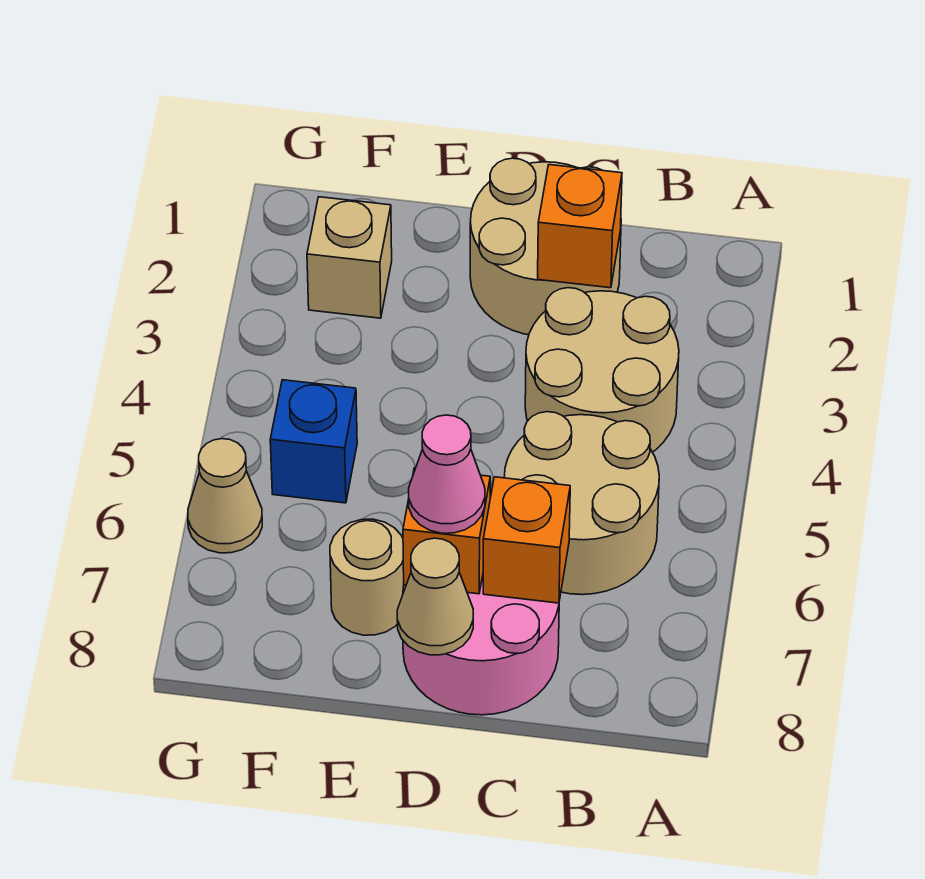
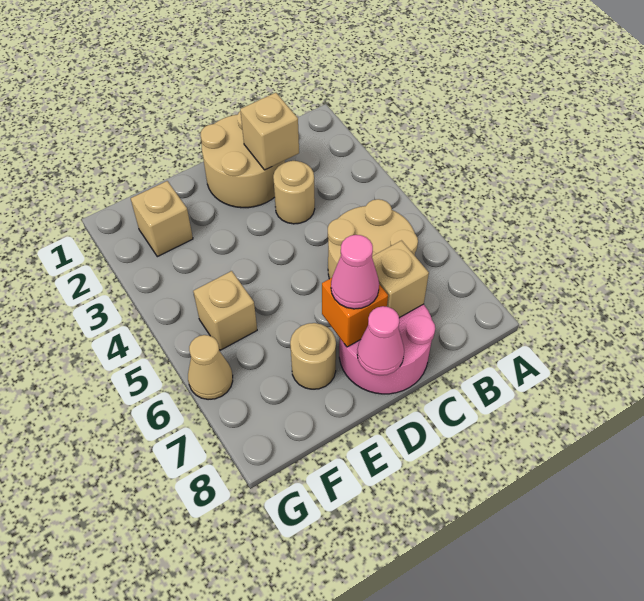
tan 2x2 round brick [525,288,679,452] -> tan 1x1 round brick [273,161,315,224]
orange 1x1 brick [538,165,622,288] -> tan 1x1 brick [240,93,299,170]
orange 1x1 brick [483,477,570,603] -> tan 1x1 brick [372,241,429,318]
tan 1x1 cone [397,538,473,655] -> pink 1x1 cone [357,306,404,375]
blue 1x1 brick [270,380,357,503] -> tan 1x1 brick [193,271,257,350]

